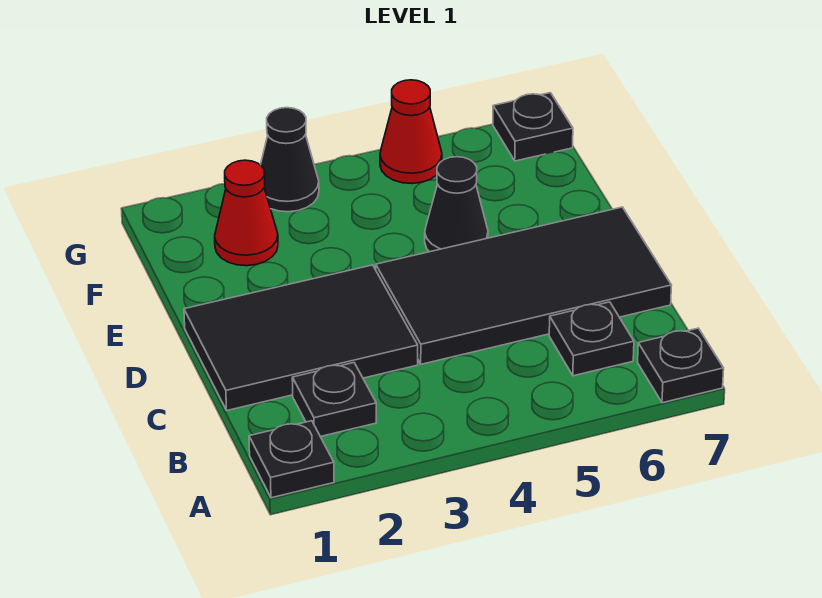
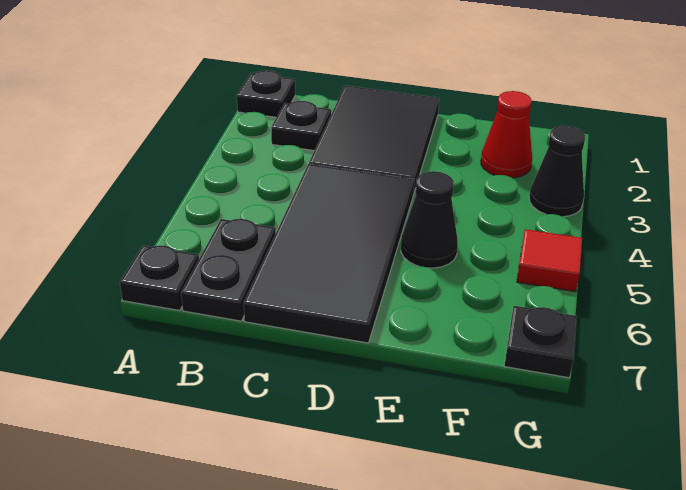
black 1x1 plate [549,302,634,376] -> black 1x2 plate [181,219,276,321]
red 1x1 cone [380,80,442,184] -> red 1x1 tile [517,229,582,292]

